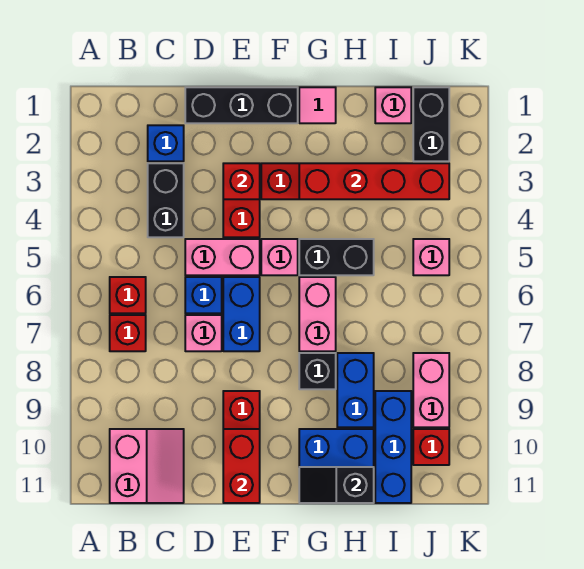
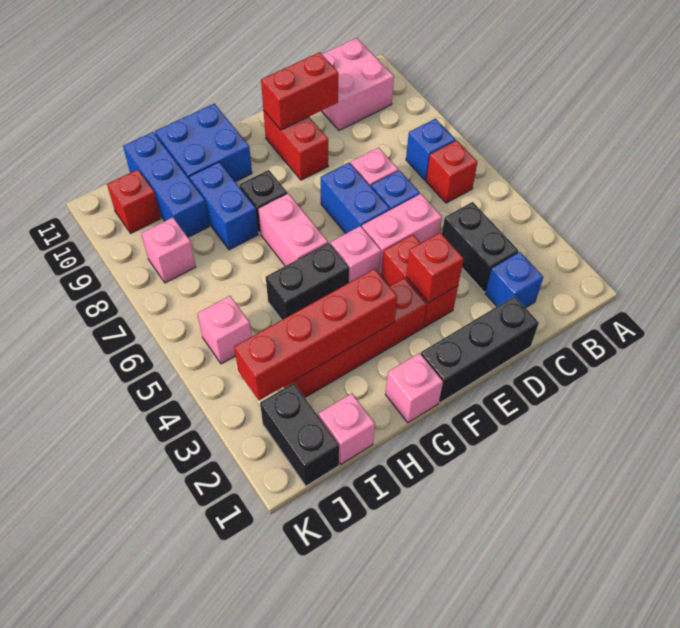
red 1x1 brick [110,315,146,351] -> blue 1x1 brick [406,119,456,180]
pink 2x2 slope [110,429,184,503] -> pink 2x2 brick [322,38,394,130]
red 1x2 brick [223,429,260,503] -> red 1x2 brick turned to [261,52,338,130]
pink 1x1 tile [299,87,336,123] -> pink 1x1 brick [385,353,443,423]
black 1x2 slope [299,467,374,503] -> none
pink 1x2 brick [413,353,449,427] -> pink 1x1 brick [141,217,196,283]

